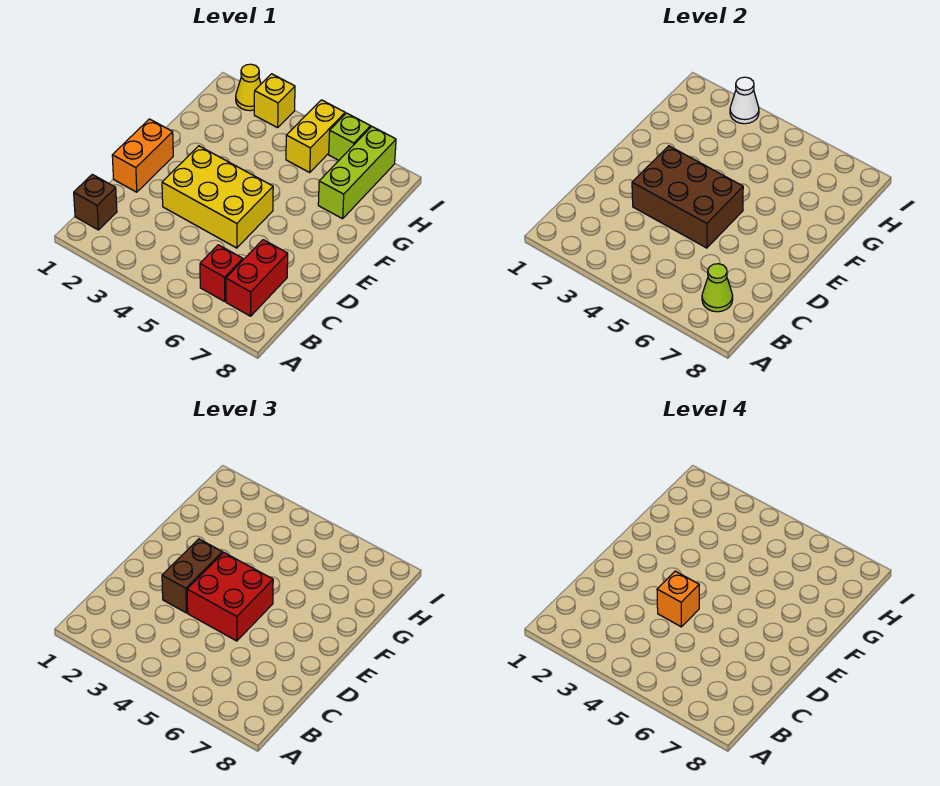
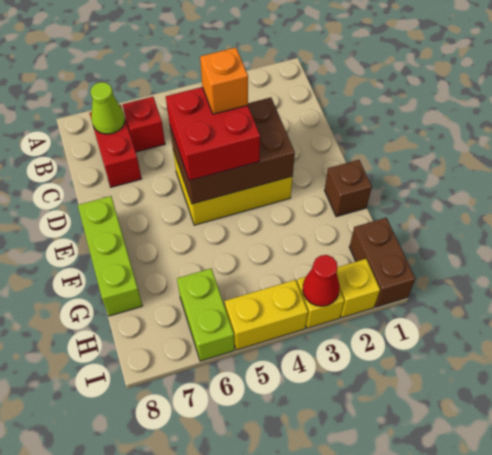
brown 1x1 brick [74,174,117,230] -> brown 1x1 brick moved to [325,160,372,217]
orange 1x2 brick [112,119,173,192] -> none
brown 1x2 brick [162,539,223,613] -> brown 1x2 brick moved to [349,218,415,307]
lime 1x3 brick [318,127,396,219] -> lime 1x3 brick moved to [78,196,143,316]
yellow 1x2 brick [286,100,345,172] -> yellow 1x2 brick turned to [225,280,308,350]
yellow 1x1 cone [236,64,261,111] -> yellow 1x1 brick [336,259,380,318]
white 1x1 cone [730,77,759,124] -> red 1x1 cone [303,255,340,306]
lime 1x1 brick [329,113,371,160] -> lime 1x2 brick [177,269,234,361]

